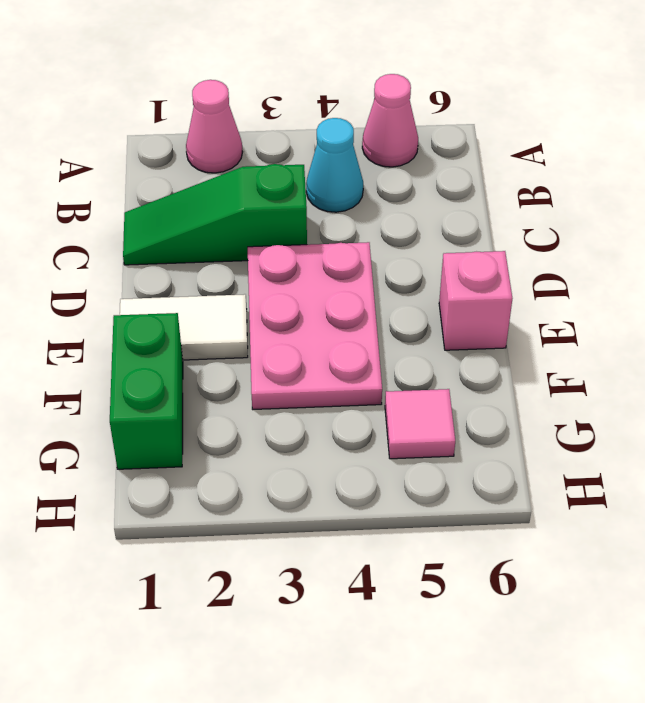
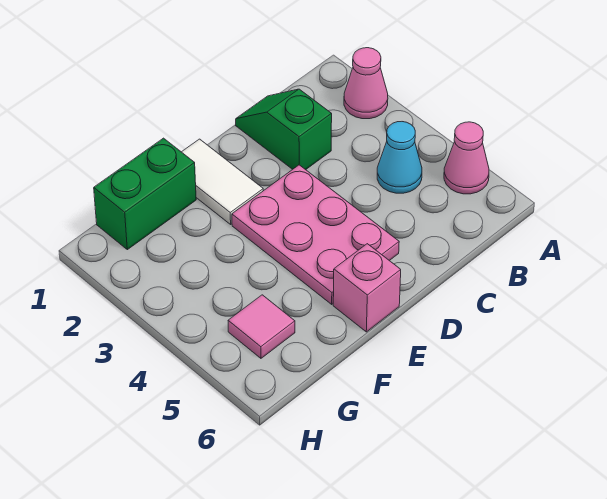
green 1x3 slope [123,164,307,265] -> green 1x2 slope [236,89,332,170]
pink 2x3 plate [248,242,382,409] -> pink 2x3 plate turned to [232,165,399,304]

